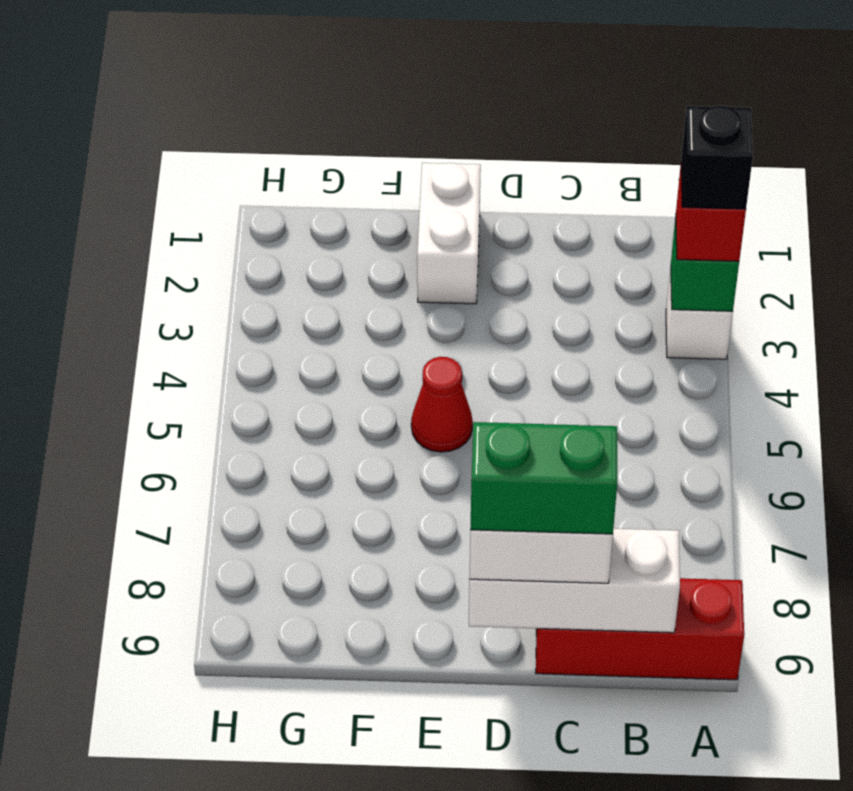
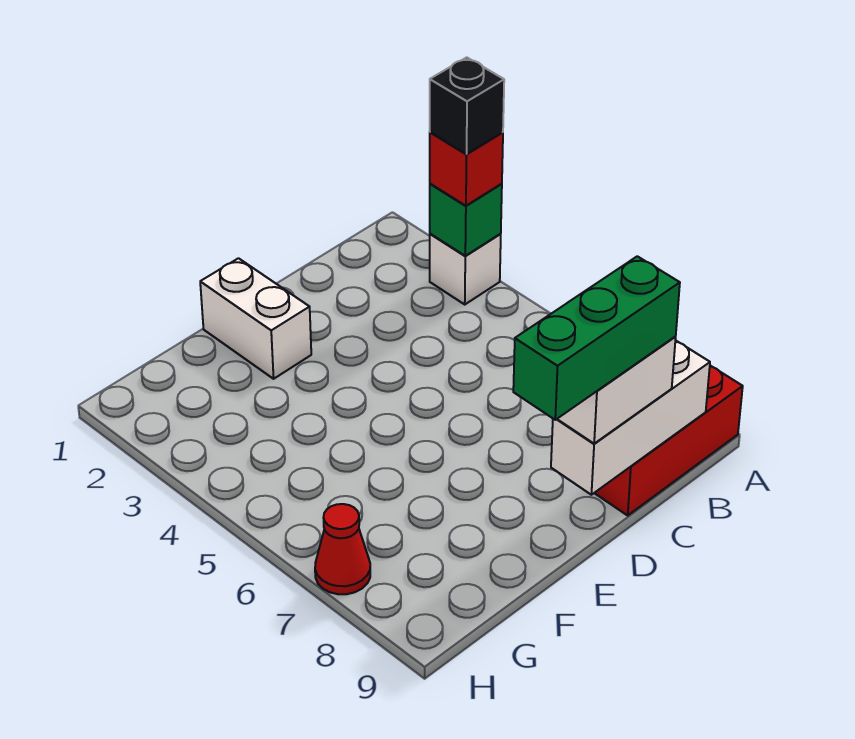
green 1x2 brick [470,422,617,534] -> green 1x3 brick [513,256,680,420]
red 1x1 cone [411,357,473,452] -> red 1x1 cone moved to [315,504,370,594]

